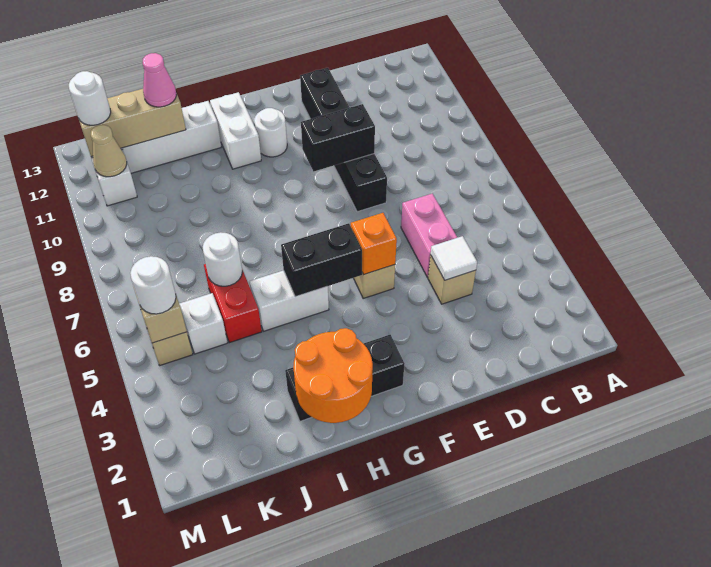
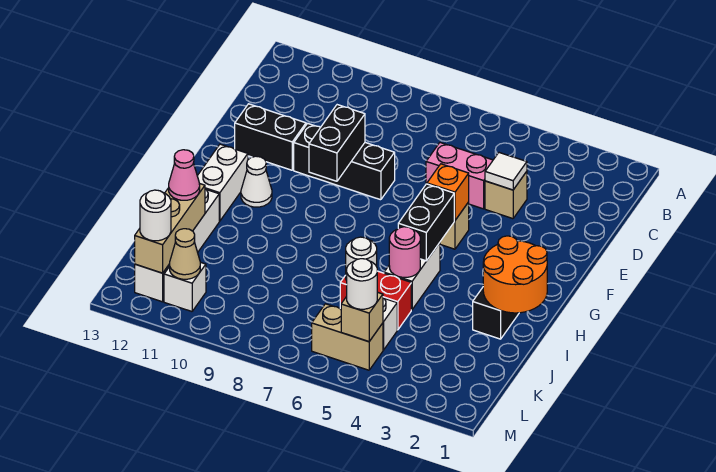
white 1x1 round brick [254,108,287,157] -> white 1x1 cone [241,156,272,207]
white 1x2 brick [210,92,261,169] -> white 1x2 brick turned to [197,144,248,221]
none -> pink 1x1 round brick [389,227,420,277]

